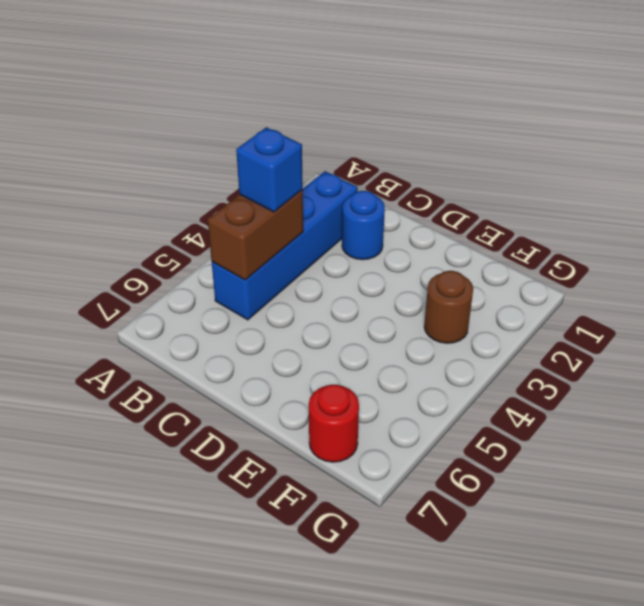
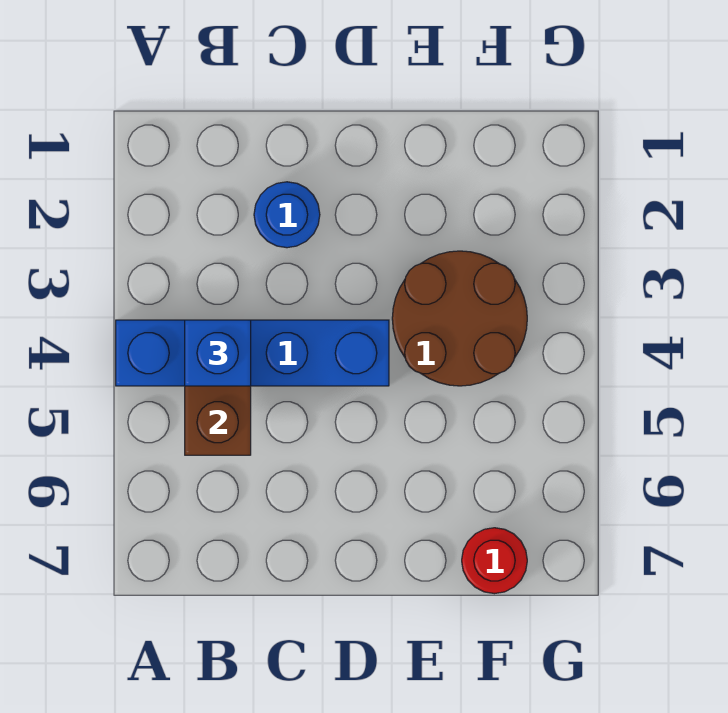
blue 1x4 brick [212,171,358,320] -> blue 1x4 brick turned to [116,320,389,386]
brown 1x1 round brick [424,271,473,343] -> brown 2x2 round brick [392,251,527,386]

